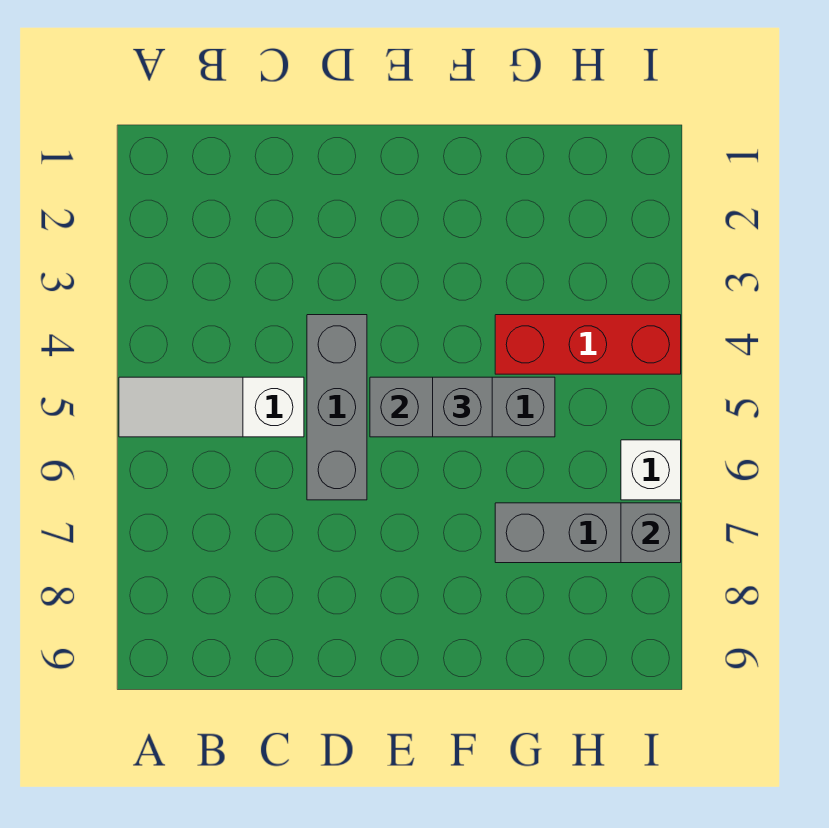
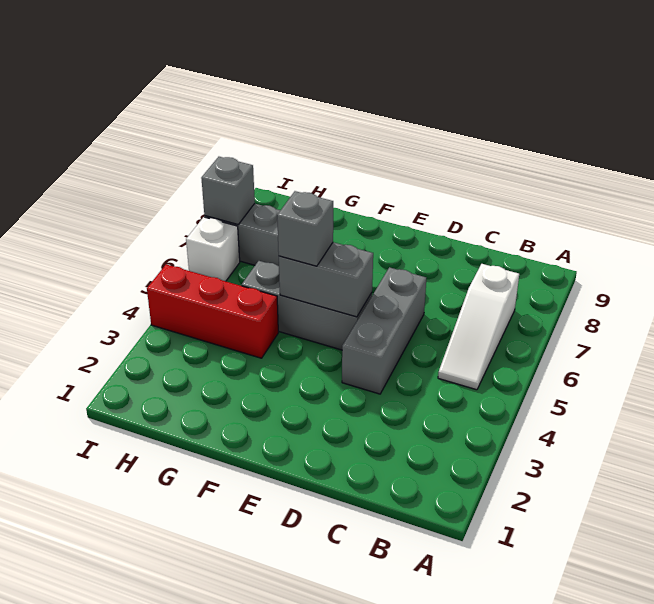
white 1x3 slope [119,377,304,437] -> white 1x3 slope turned to [438,264,519,390]

